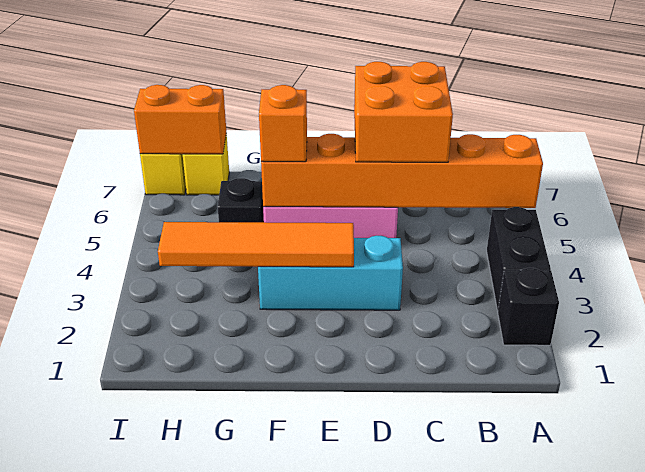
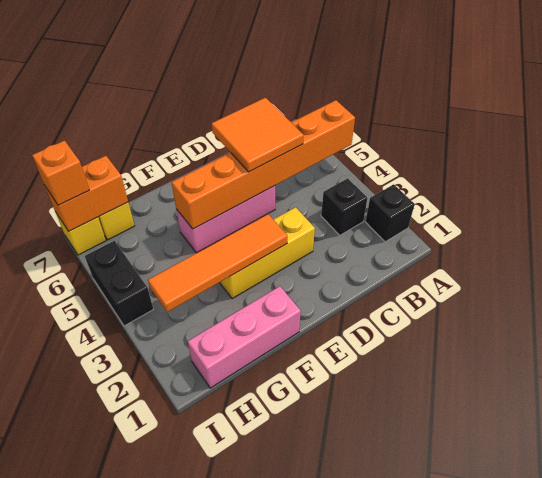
black 1x2 brick [487,207,551,311] -> black 1x2 brick moved to [85,241,153,326]
orange 2x2 brick [354,62,453,162] -> orange 2x2 tile [212,98,304,172]
cyan 1x3 brick [258,236,403,310] -> yellow 1x3 brick [219,207,315,299]
none -> pink 1x3 brick [188,286,301,388]
orange 1x1 brick [259,85,307,162] -> orange 1x1 brick moved to [32,141,89,205]
black 1x1 brick [218,178,264,222] -> black 1x1 brick moved to [321,178,367,235]

